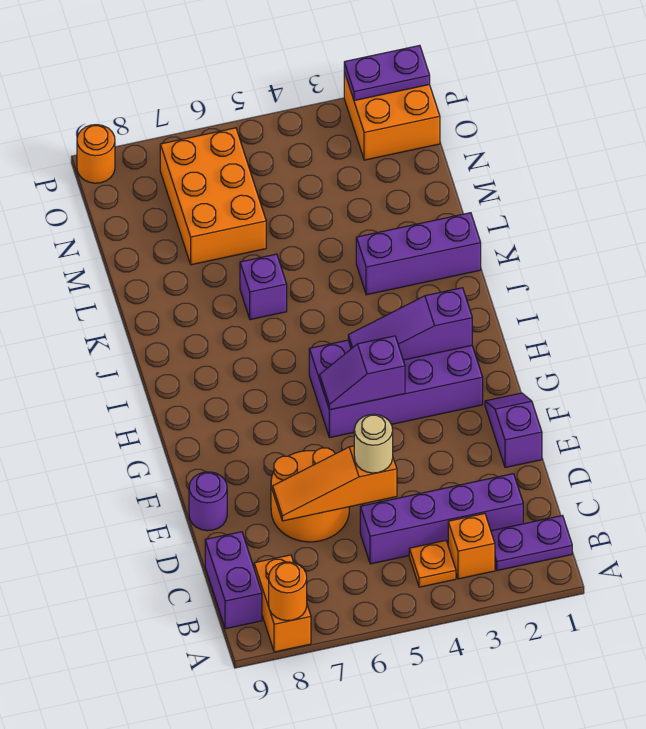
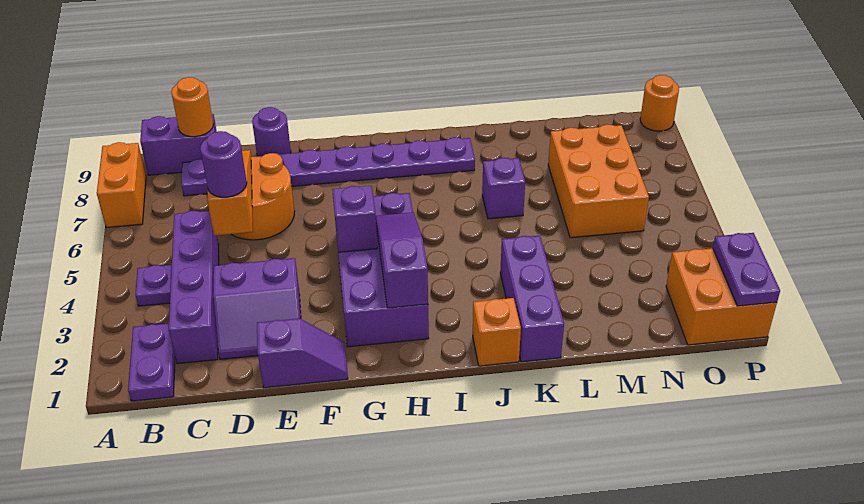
orange 1x2 brick [254,555,311,652] -> orange 1x2 brick turned to [97,142,146,228]
orange 1x1 round brick [269,562,307,621] -> orange 1x1 round brick moved to [171,77,213,137]
orange 1x1 brick [448,513,495,579] -> orange 1x1 brick moved to [473,298,521,366]
orange 1x1 plate [409,540,456,587] -> purple 1x1 plate [135,265,172,306]
none -> purple 1x8 plate [181,137,475,196]
none -> purple 2x2 slope [213,258,301,359]
tan 1x1 round brick [354,414,393,473] -> purple 1x1 round brick [200,131,247,197]
orange 2x3 brick [160,128,266,265] -> orange 2x3 brick turned to [548,124,649,238]

